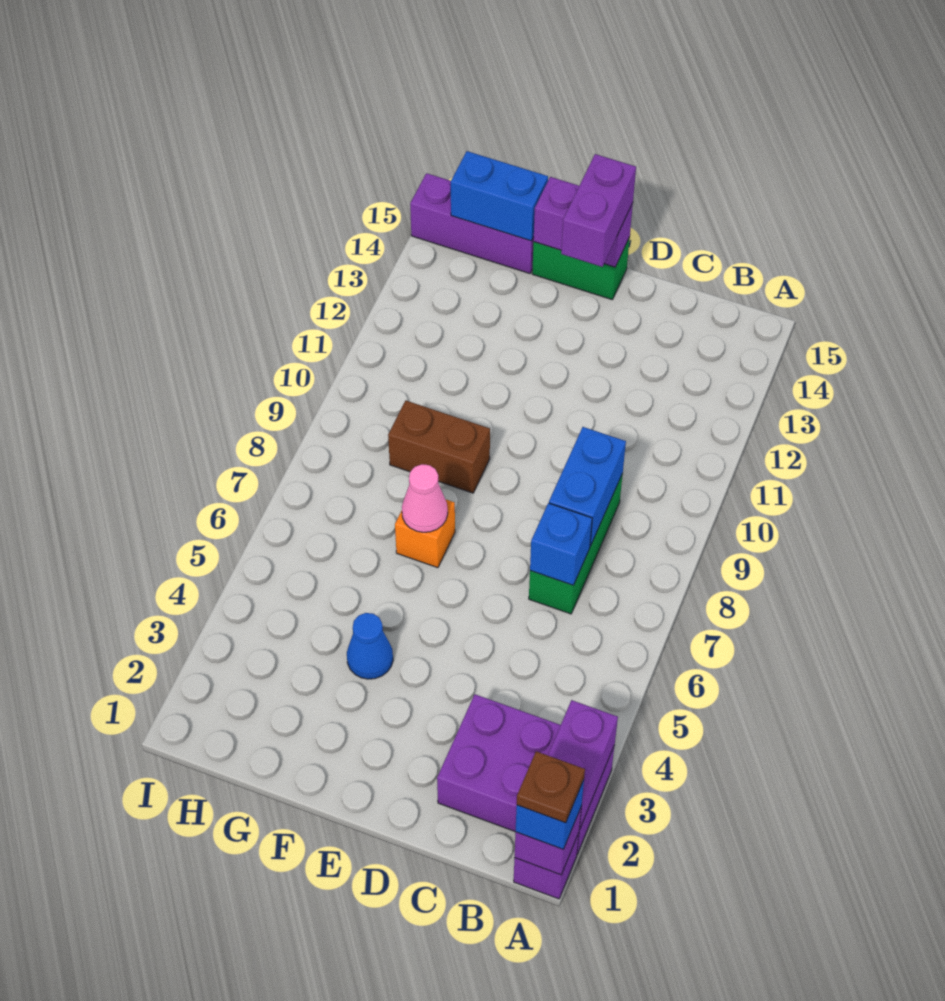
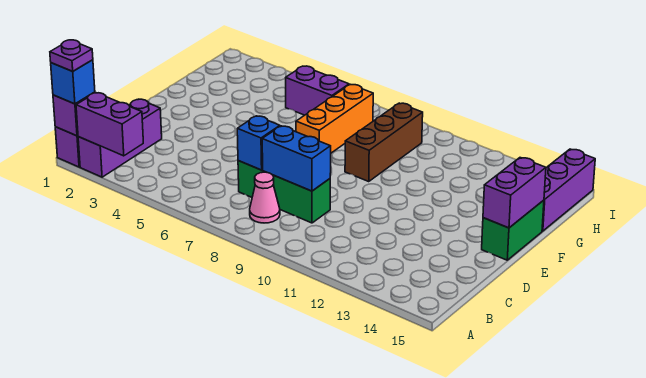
brown 1x1 plate [517,751,585,823] -> purple 1x1 plate [50,40,93,71]
purple 2x3 brick [437,694,614,854] -> purple 1x3 brick [78,99,162,177]
purple 1x2 brick [561,154,636,267] -> purple 1x2 brick moved to [286,66,349,115]
blue 1x1 cone [347,613,393,679] -> none
orange 1x1 brick [395,500,455,568] -> orange 1x3 brick [296,85,373,153]
pink 1x1 cone [402,464,448,532] -> pink 1x1 cone moved to [250,172,280,223]
brown 1x2 brick [388,401,490,493] -> brown 1x3 brick [345,103,423,181]
blue 1x2 brick [451,151,548,241] -> none

